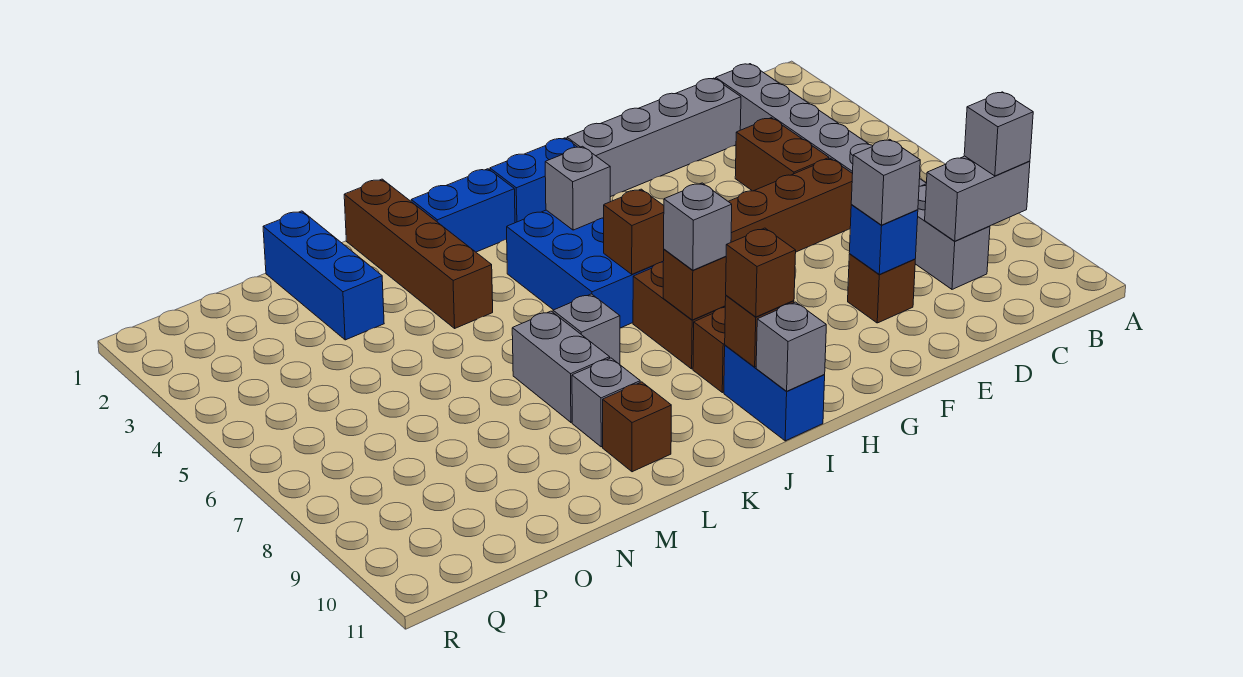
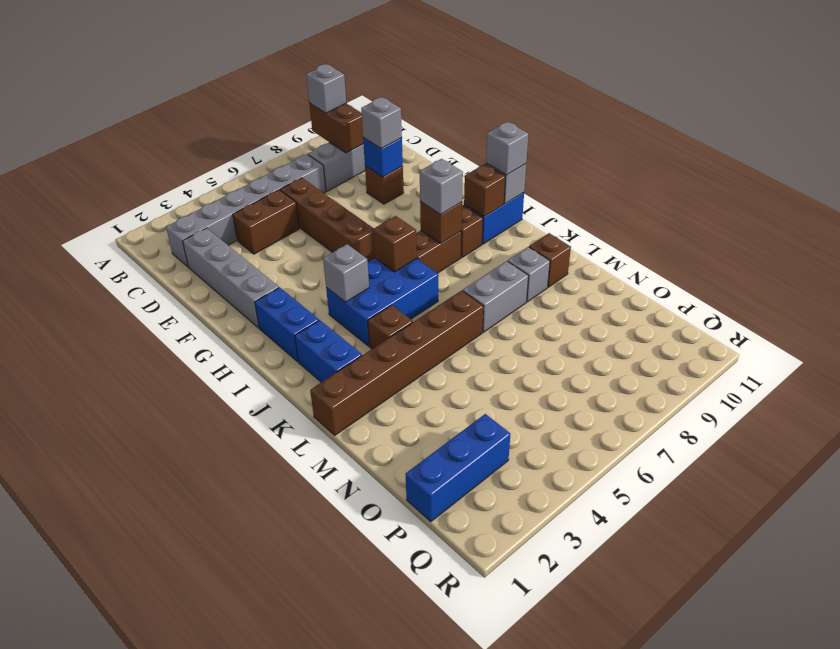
grey 1x2 brick [925,156,1030,241] -> brown 1x2 brick [309,103,363,153]
brown 1x1 brick [726,228,796,317] -> brown 1x1 brick moved to [368,305,413,349]
grey 1x1 brick [553,294,620,364] -> grey 1x1 brick moved to [486,122,528,175]
brown 1x4 brick [344,179,493,328] -> brown 1x6 brick [310,290,484,435]
blue 1x3 brick [263,211,384,340] -> blue 1x3 brick moved to [406,414,510,522]

